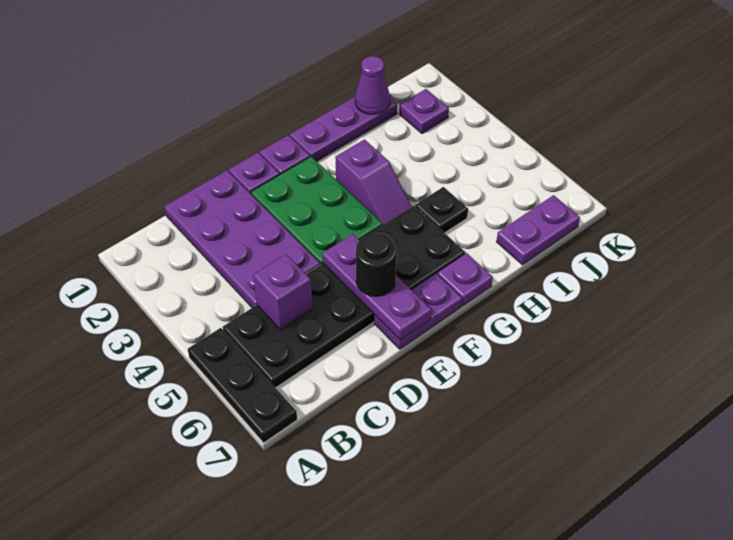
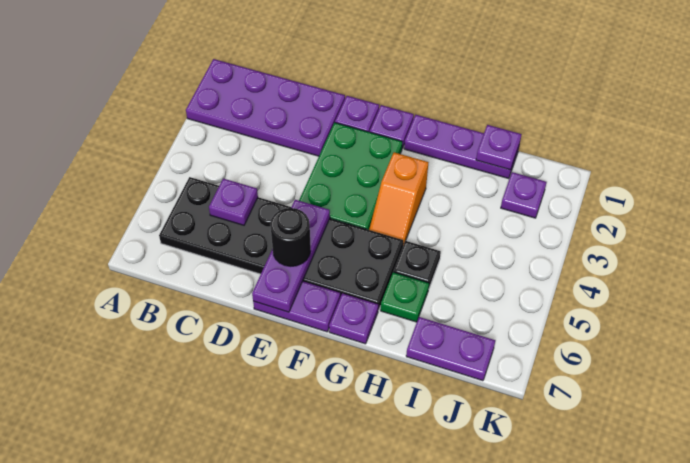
black 1x3 plate [188,328,297,443] -> none
purple 2x4 plate [164,170,320,308] -> purple 2x4 plate turned to [186,59,345,156]
purple 1x1 brick [253,254,313,329] -> purple 1x1 plate [209,179,258,225]
purple 1x2 slope [335,139,412,225] -> orange 1x2 slope [369,152,428,245]
none -> green 1x1 plate [381,272,429,322]
purple 1x1 cone [355,56,390,114] -> purple 1x1 plate [476,125,522,170]

